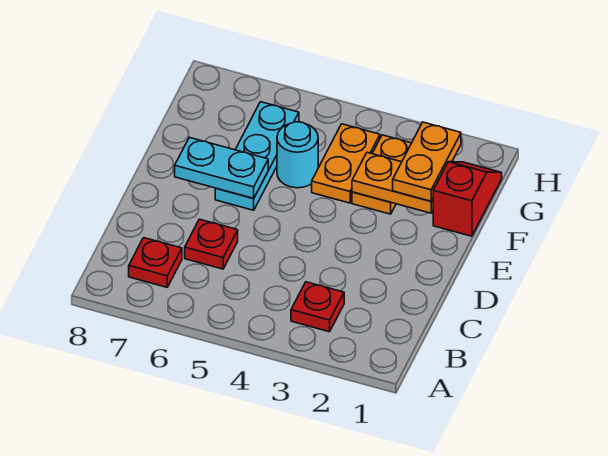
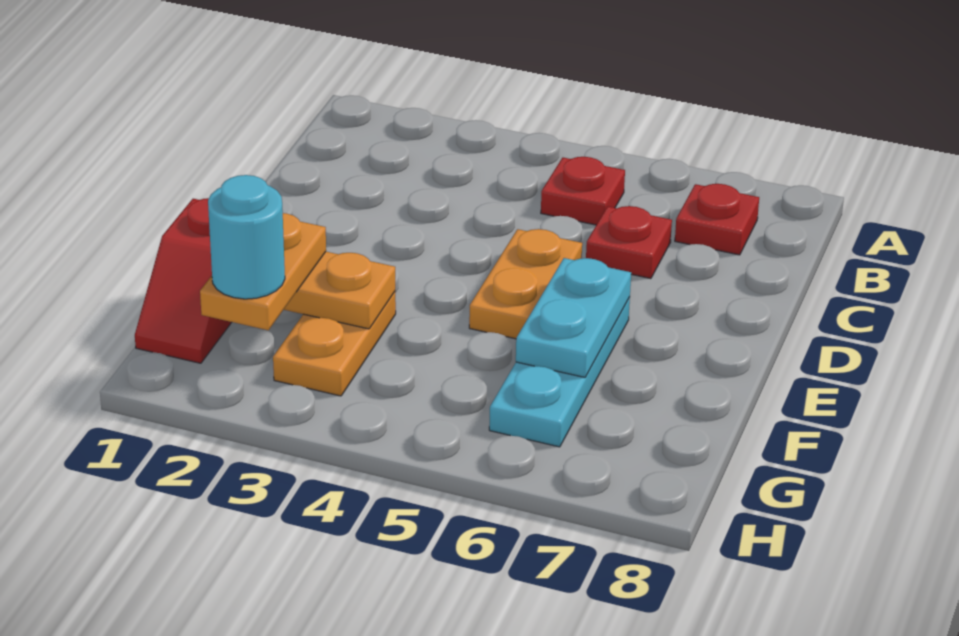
red 1x1 plate [291,282,344,332] -> red 1x1 plate moved to [541,157,625,225]
cyan 1x2 plate [175,137,268,198] -> cyan 1x2 plate turned to [516,258,631,377]
orange 1x2 plate [312,124,380,203] -> orange 1x2 plate moved to [469,229,582,339]
cyan 1x1 round brick [277,122,318,188] -> cyan 1x1 round brick moved to [208,175,285,299]

